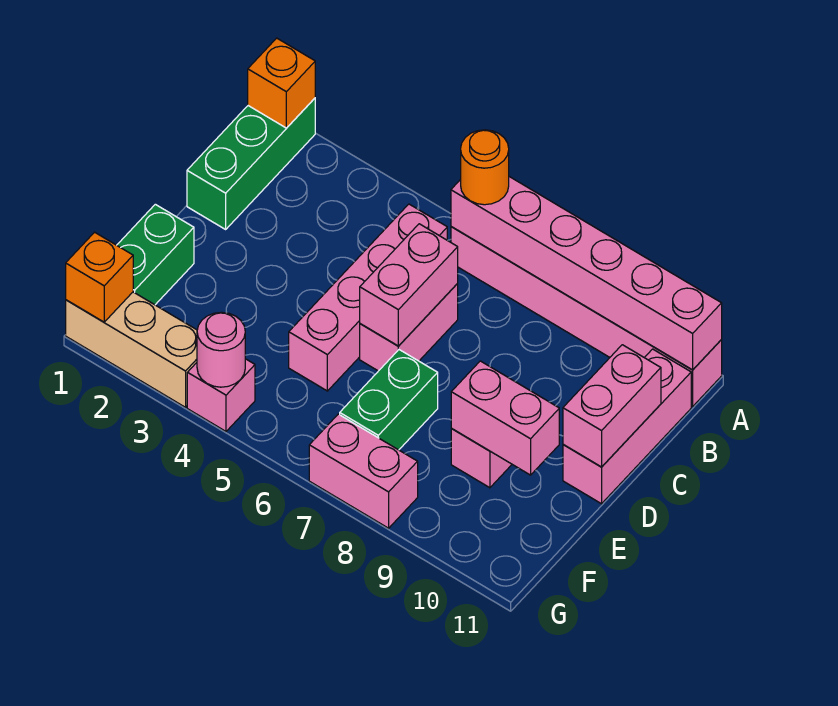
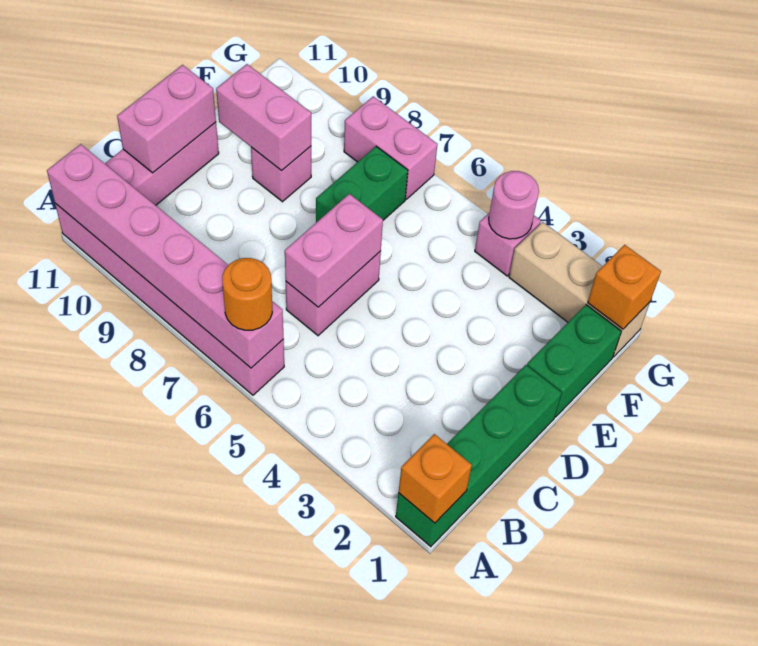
green 1x3 brick [187,98,315,229] -> green 1x4 brick [396,365,562,547]
pink 1x4 brick [289,204,447,391] -> none

